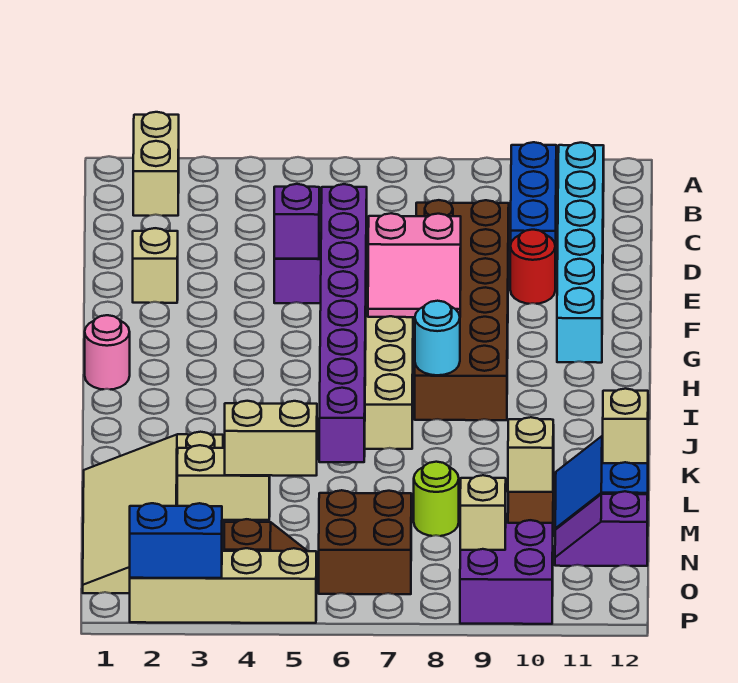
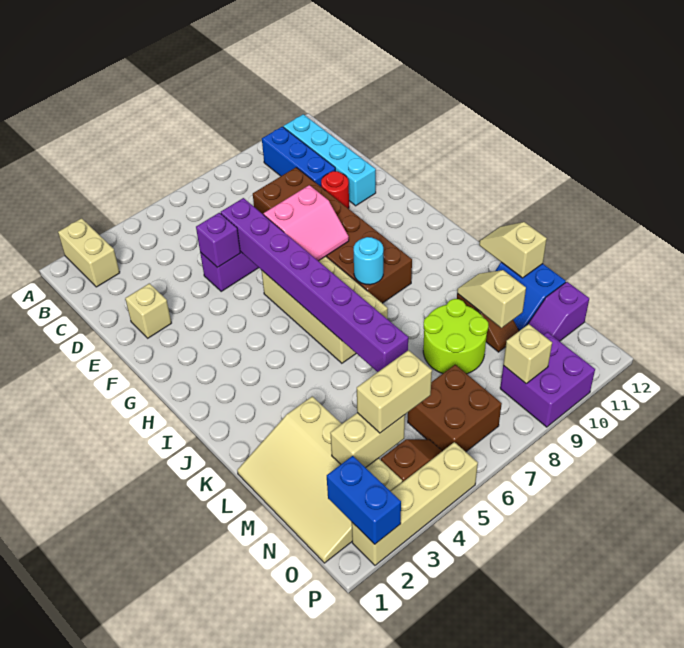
cyan 1x6 brick [557,143,604,363] -> cyan 1x4 brick [283,114,376,206]
pink 1x1 round brick [85,315,130,390] -> none
lime 1x1 round brick [414,462,459,536] -> lime 2x2 round brick [423,299,488,374]
blue 1x2 brick [130,503,222,578] -> blue 1x2 brick turned to [327,456,401,544]

